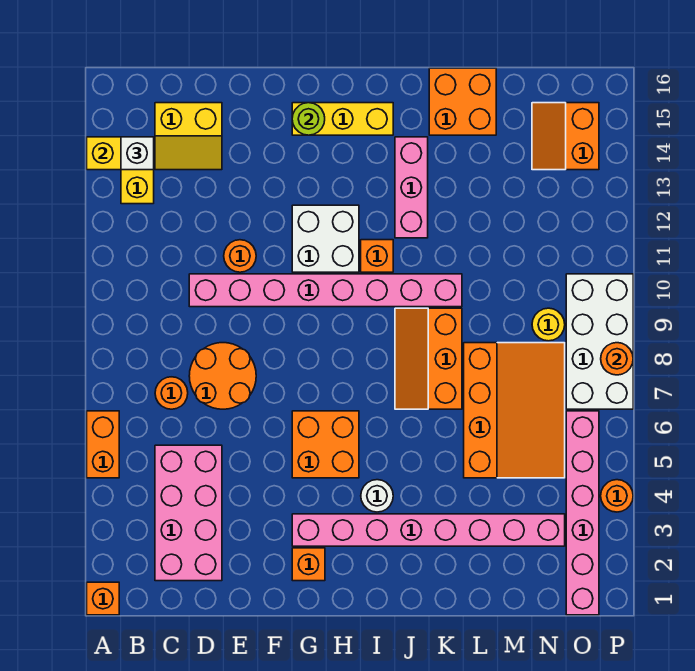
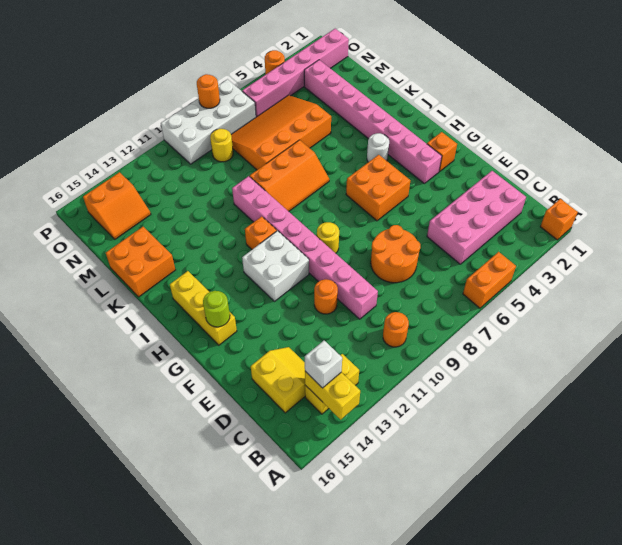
orange 1x1 round brick [155,377,188,409] -> orange 1x1 round brick moved to [383,312,409,347]
none -> yellow 1x1 round brick [317,222,339,253]
pink 1x3 brick [395,137,428,238] -> none

